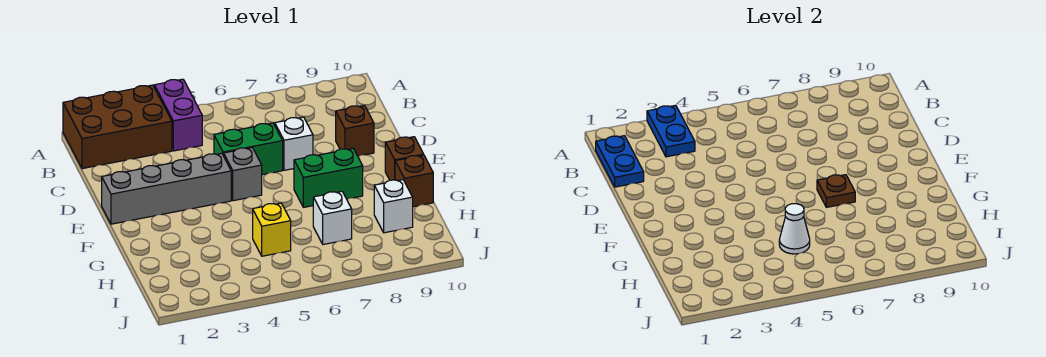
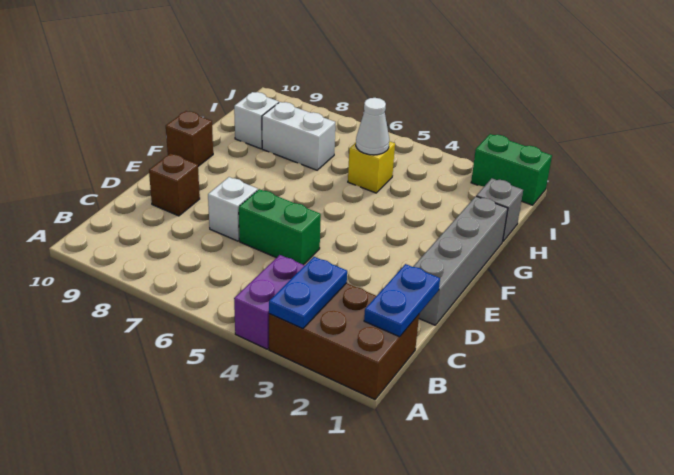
grey 1x4 brick [102,153,231,224] -> grey 1x4 brick turned to [413,196,508,325]
grey 1x1 brick [224,148,262,201] -> grey 1x1 brick moved to [476,178,523,241]
green 1x2 brick [294,148,363,207] -> green 1x2 brick moved to [471,134,552,205]
brown 1x1 plate [817,175,855,207] -> none
brown 1x1 brick [395,155,433,207] -> none
white 1x1 brick [313,191,352,244] -> white 1x2 brick [262,102,335,170]

